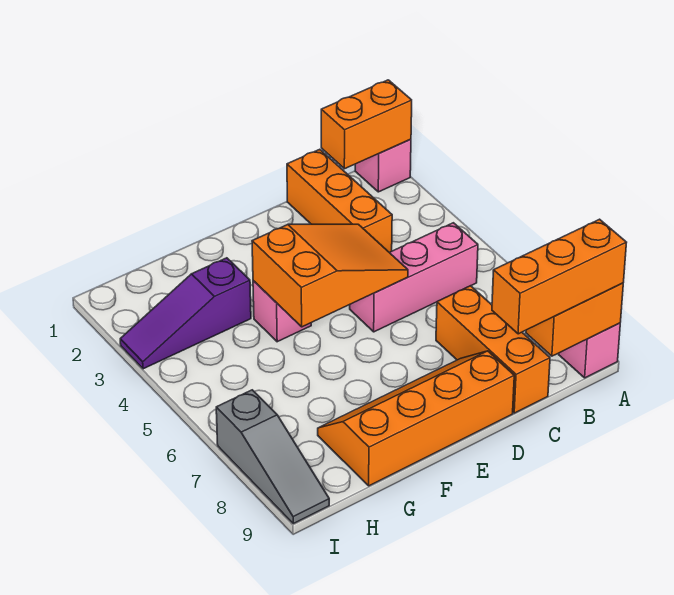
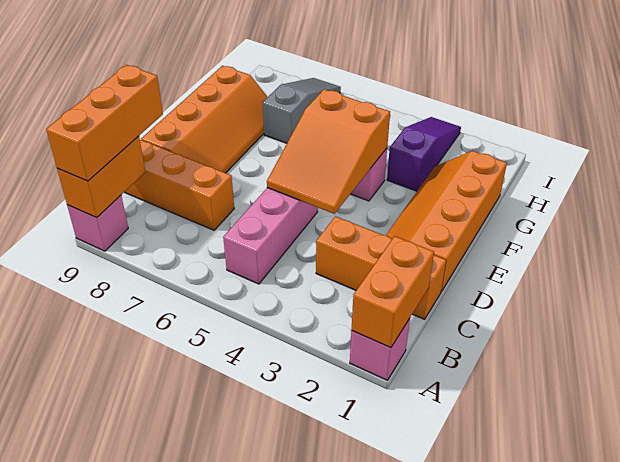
none -> orange 2x4 slope [386,151,507,292]
grey 1x3 slope [216,390,329,524] -> grey 1x3 slope turned to [263,78,341,143]

